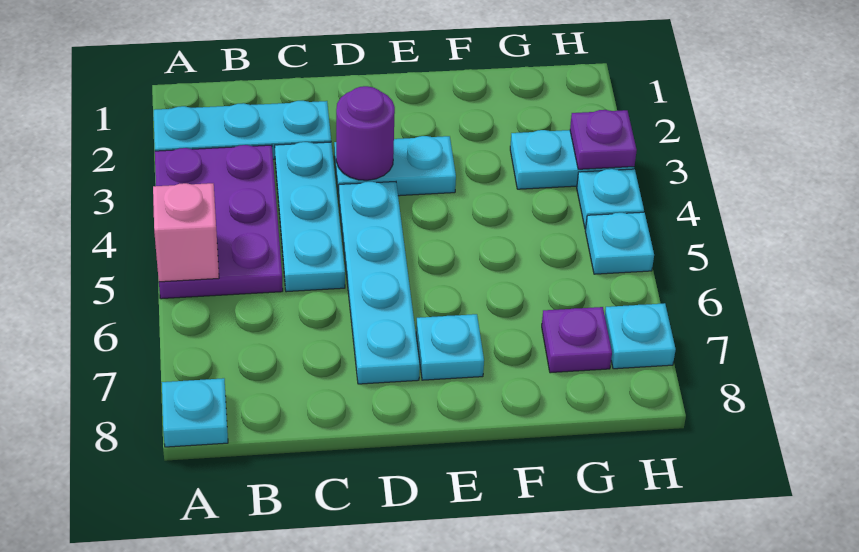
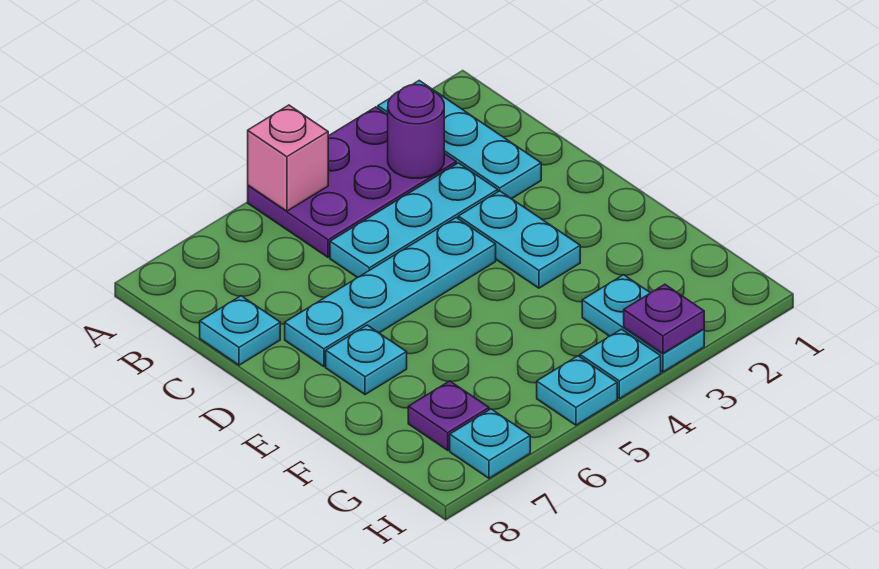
cyan 1x1 plate [162,378,228,447] -> cyan 1x1 plate moved to [200,296,280,365]
purple 1x1 round brick [336,86,395,180] -> purple 1x1 round brick moved to [388,85,444,178]

